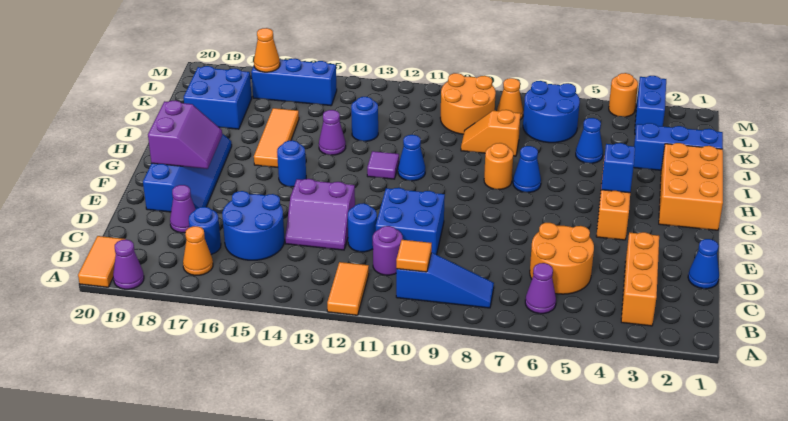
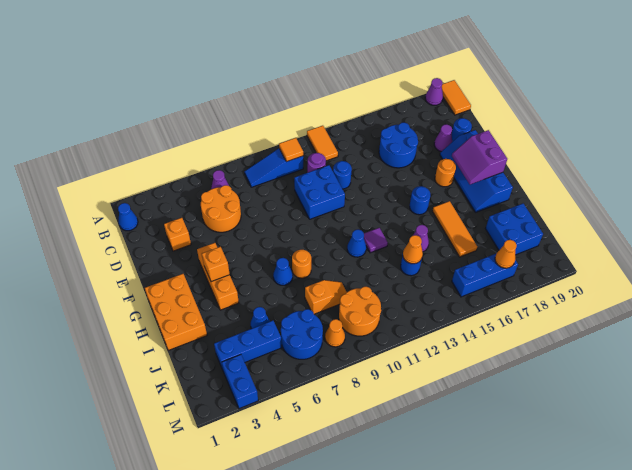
orange 1x3 brick [621,232,659,326] -> orange 1x1 brick [164,218,191,251]
orange 1x1 cone [183,226,213,275] -> orange 1x1 cone moved to [403,235,423,264]
blue 1x1 round brick [189,207,221,254] -> blue 1x1 round brick moved to [452,118,472,142]
blue 1x1 cone [688,239,719,289] -> blue 1x1 cone moved to [118,203,138,231]
purple 2x2 slope [285,179,355,250] -> none
blue 1x1 brick [601,143,635,193] -> orange 1x1 brick [202,247,230,282]
blue 1x3 brick [634,123,723,170] -> blue 1x3 brick moved to [214,321,282,370]
orange 1x1 round brick [609,73,638,117] -> orange 1x1 round brick moved to [435,159,456,187]

